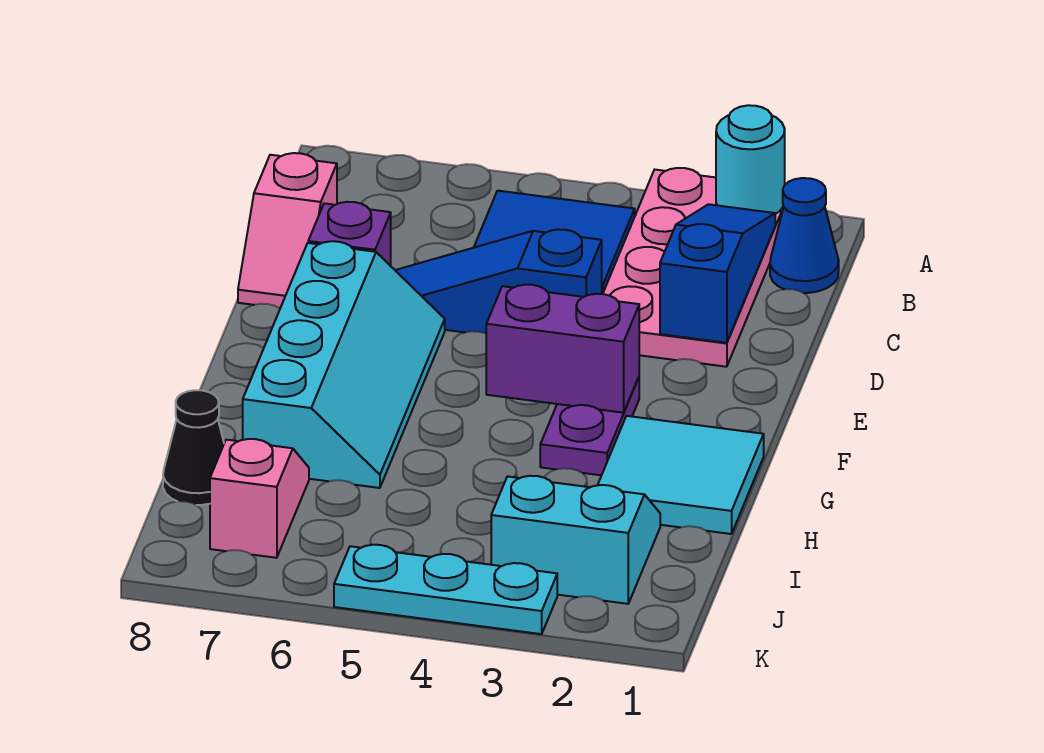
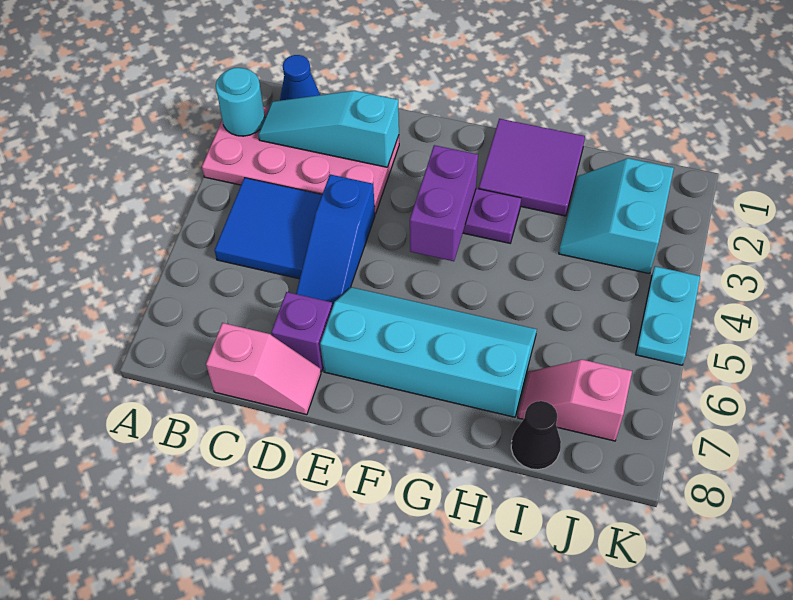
blue 1x3 slope [660,204,775,343] -> cyan 1x3 slope [258,91,399,167]
cyan 2x2 tile [598,416,764,534] -> purple 2x2 tile [479,119,585,216]
cyan 1x3 plate [334,545,557,634] -> cyan 1x2 plate [636,266,700,365]

